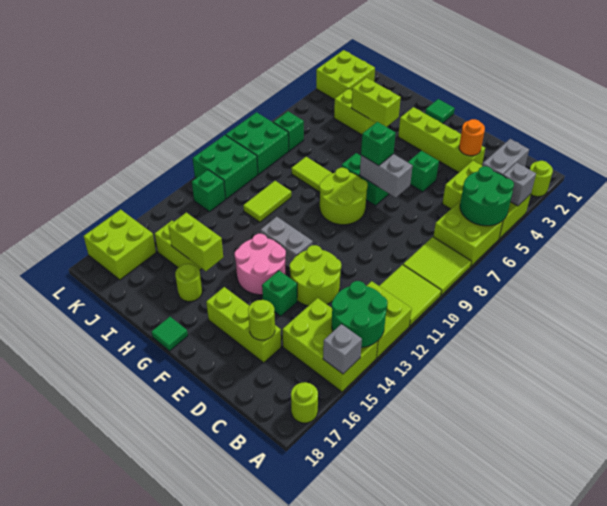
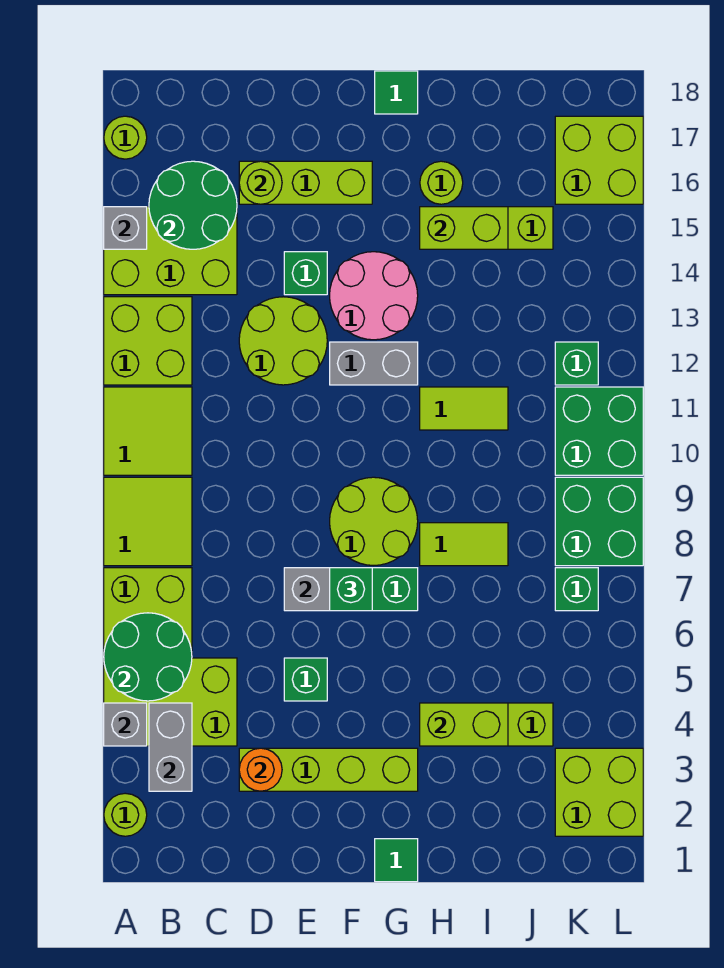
green 2x2 round brick [332,281,388,347] -> green 2x2 round brick moved to [149,161,237,249]
lime 1x2 tile [243,181,291,222] -> lime 1x2 tile turned to [420,387,508,430]

